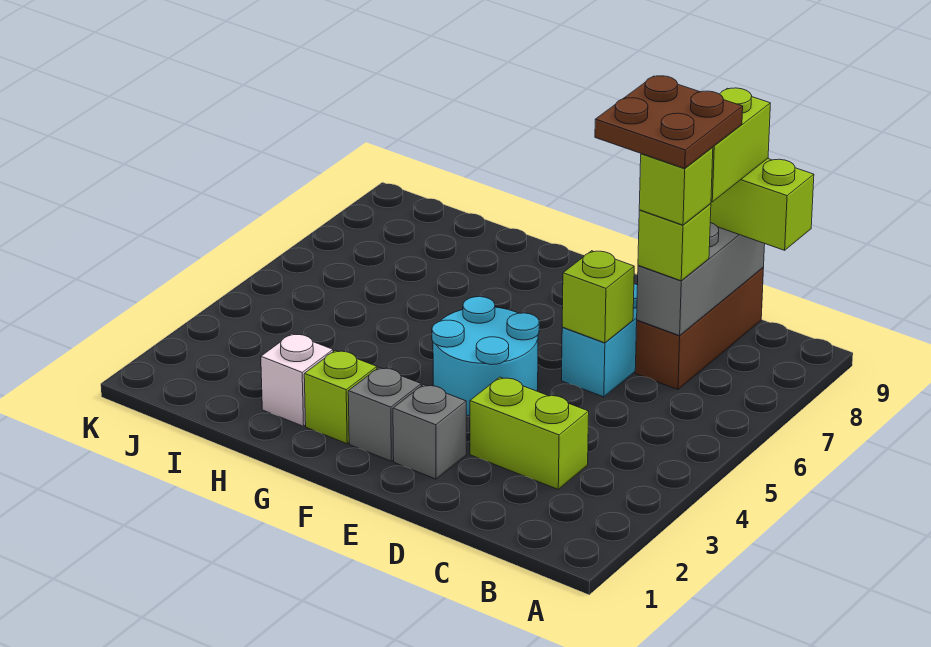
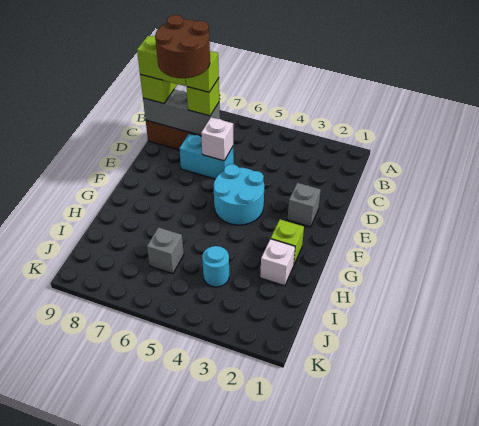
lime 1x2 brick [470,377,589,489] -> none
brown 2x2 plate [595,76,743,168] -> brown 2x2 round brick [155,15,210,78]
lime 1x1 brick [562,251,634,343] -> white 1x1 brick [201,117,233,161]
grey 1x1 brick [348,367,421,461] -> grey 1x1 brick moved to [147,227,184,274]
none -> cyan 1x1 round brick [202,246,229,287]

